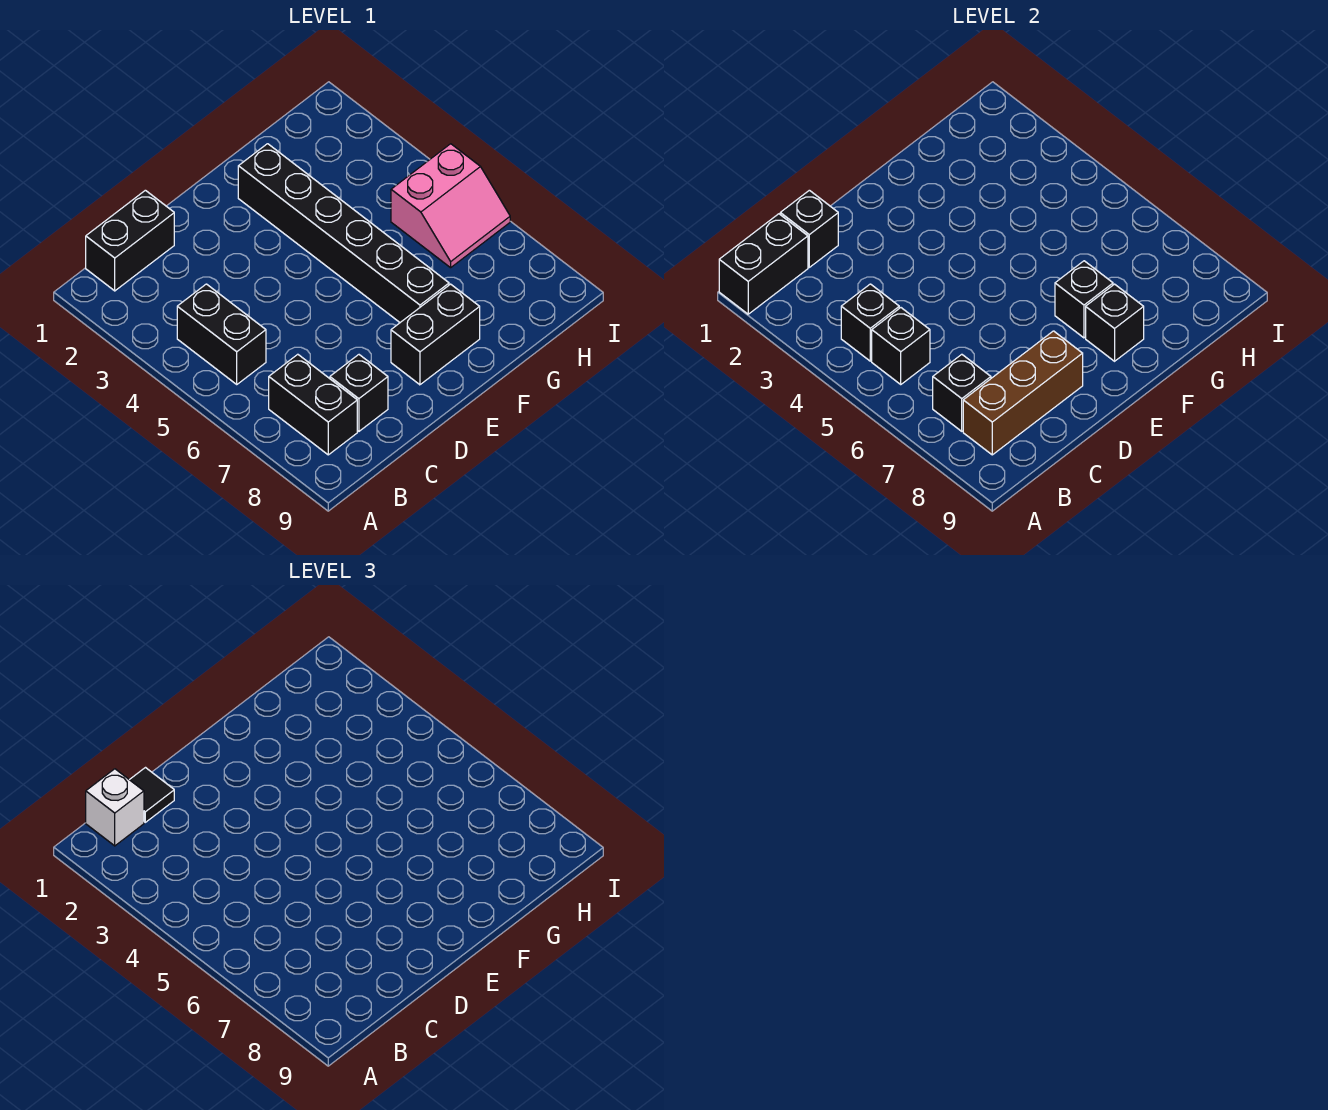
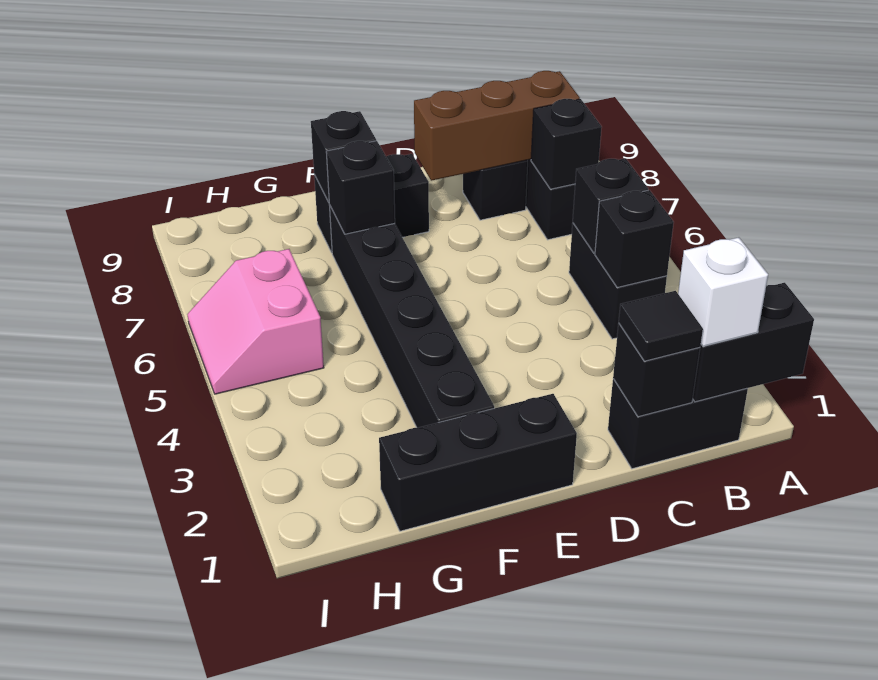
none -> black 1x3 brick [379,394,577,531]
pink 2x2 slope [391,144,510,268] -> pink 2x2 slope turned to [187,249,324,394]

